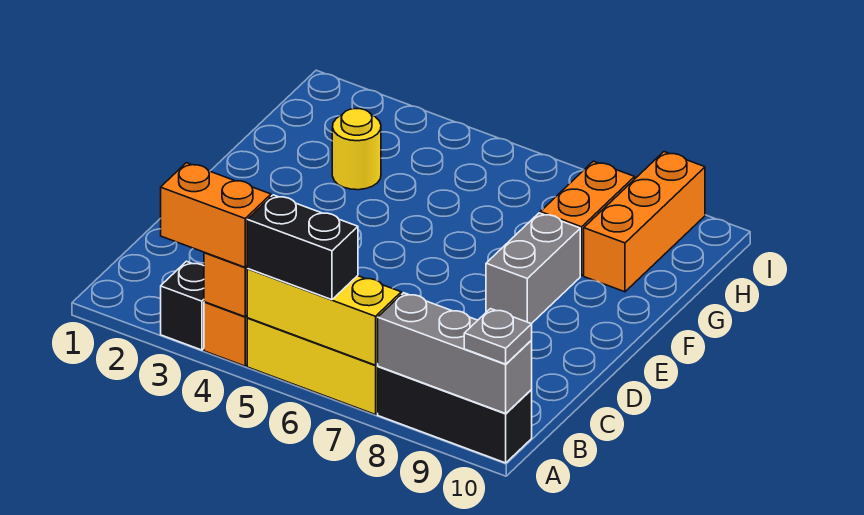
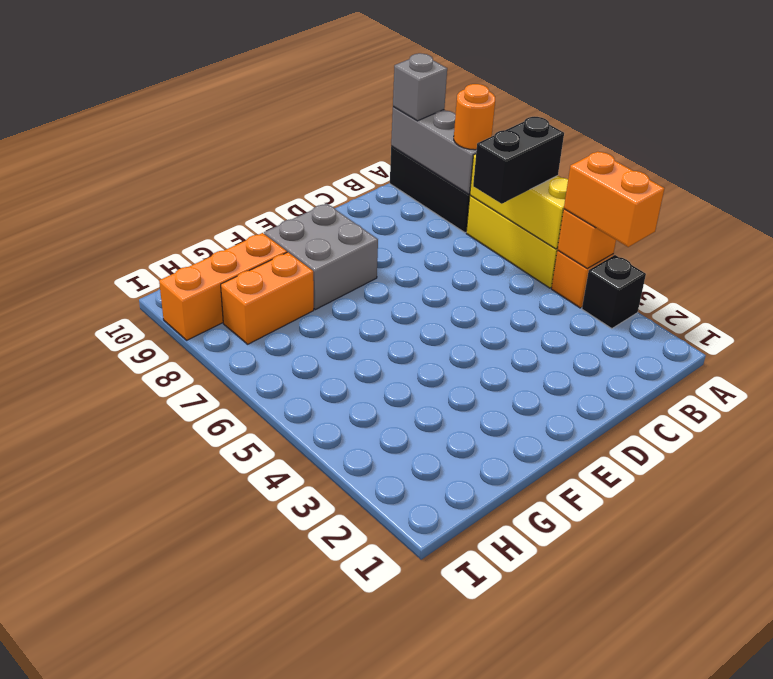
black 1x2 brick [247,195,358,300] -> black 1x2 brick turned to [473,117,564,204]
none -> orange 1x1 round brick [454,84,495,150]
grey 1x1 plate [464,309,532,364] -> grey 1x1 brick [393,53,447,121]
grey 1x2 brick [486,213,580,324] -> grey 2x2 brick [264,203,378,310]
yellow 1x1 round brick [332,109,381,190] -> none

